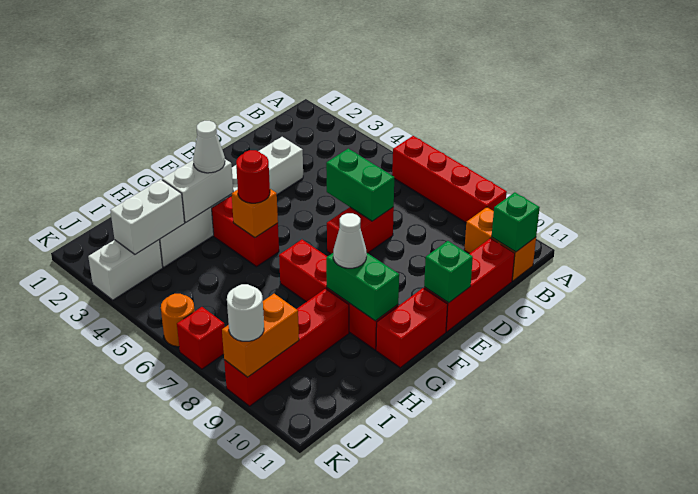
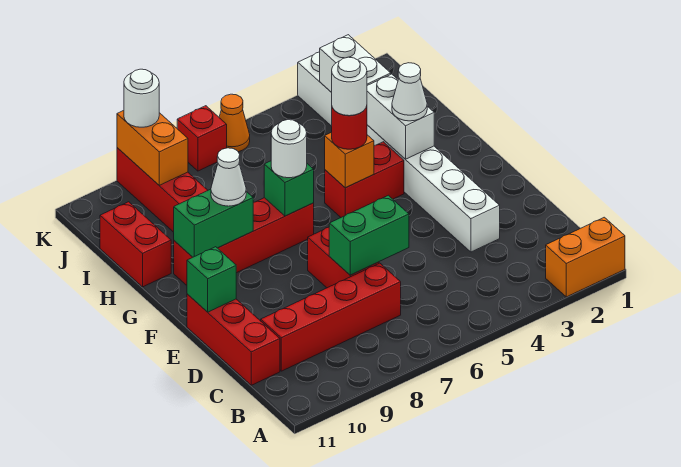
red 1x4 brick [392,136,507,223] -> red 1x4 brick moved to [261,263,401,371]
orange 1x2 brick [464,207,536,281] -> orange 1x2 brick moved to [546,217,625,297]
green 1x1 brick [492,192,540,252] -> green 1x1 brick moved to [264,161,314,216]
red 1x2 brick [376,288,448,368] -> red 1x2 brick moved to [100,202,171,287]
none -> white 1x1 round brick [331,57,367,116]
none -> white 1x1 round brick [271,120,307,178]
orange 1x1 round brick [161,294,195,347] -> orange 1x1 cone [219,94,250,152]

